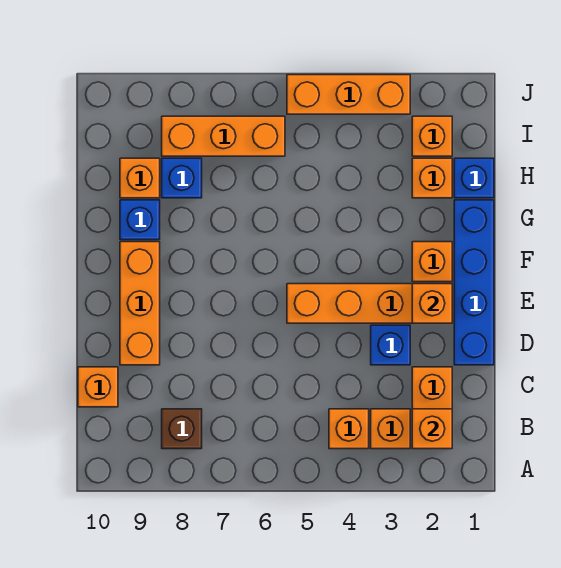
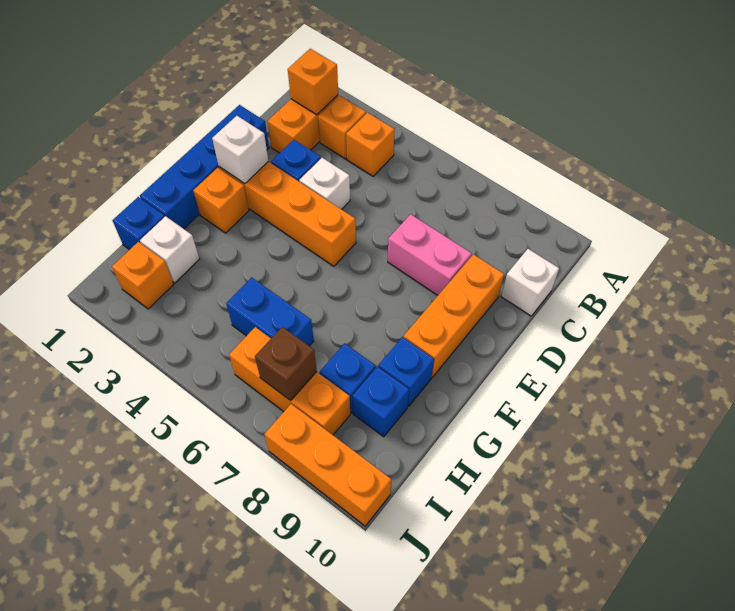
brown 1x1 brick [162,409,202,449] -> brown 1x1 brick moved to [255,327,317,401]
orange 1x1 brick [78,367,118,407] -> white 1x1 brick [501,249,559,316]
none -> white 1x1 brick [299,158,350,209]
none -> pink 1x2 brick [388,214,472,295]
orange 1x1 brick [412,284,452,323] -> white 1x1 brick [212,116,268,184]
orange 1x1 brick [412,158,452,198] -> white 1x1 brick [140,216,199,283]
none -> blue 1x2 brick [226,277,314,346]
orange 1x1 brick [120,158,160,198] -> blue 1x1 brick [353,367,409,437]
orange 1x3 brick [287,75,410,114] -> orange 1x3 brick moved to [264,404,391,526]

